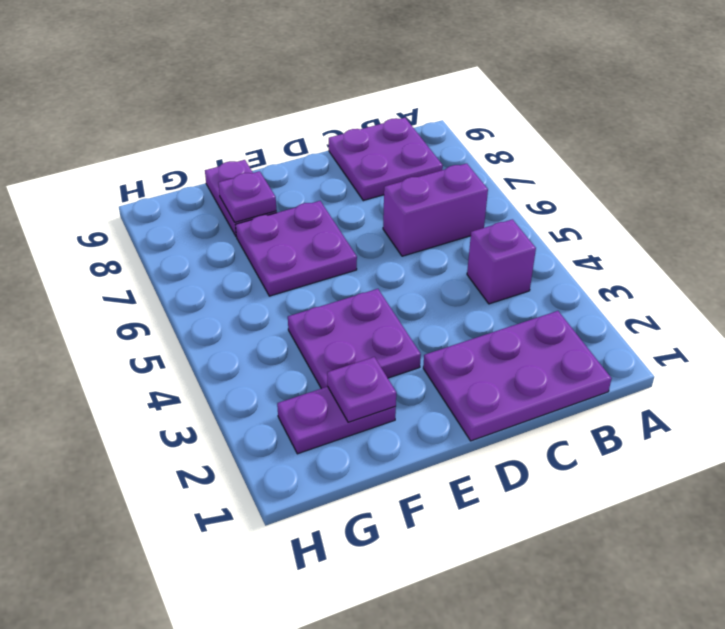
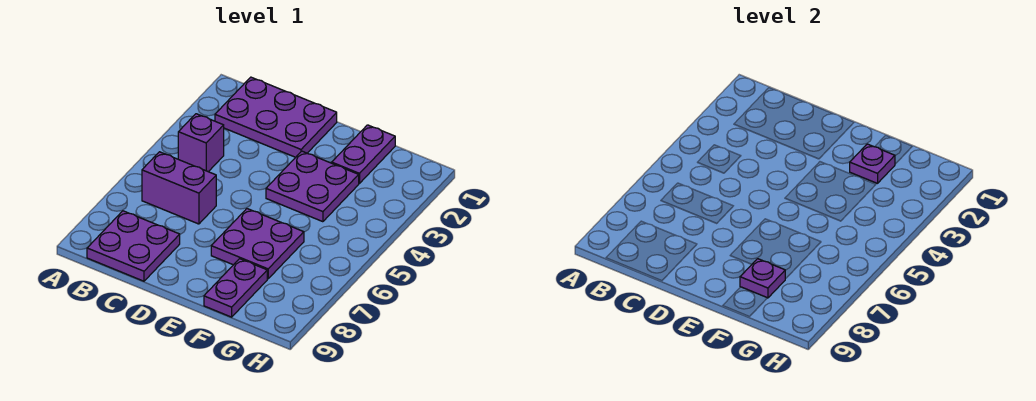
purple 1x2 plate [277,387,396,454] -> purple 1x2 plate turned to [332,125,395,183]

